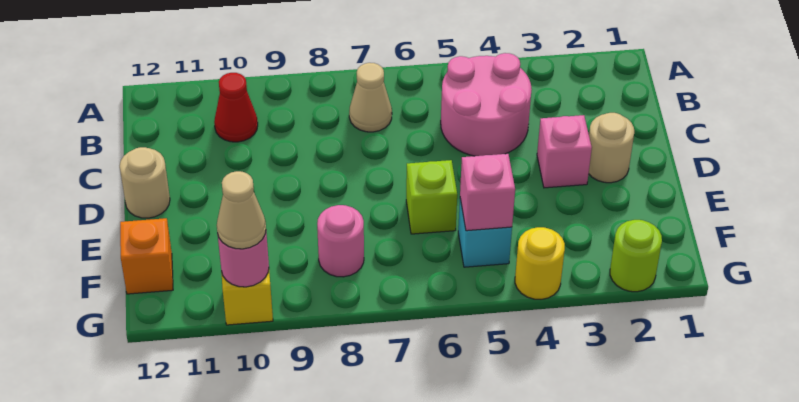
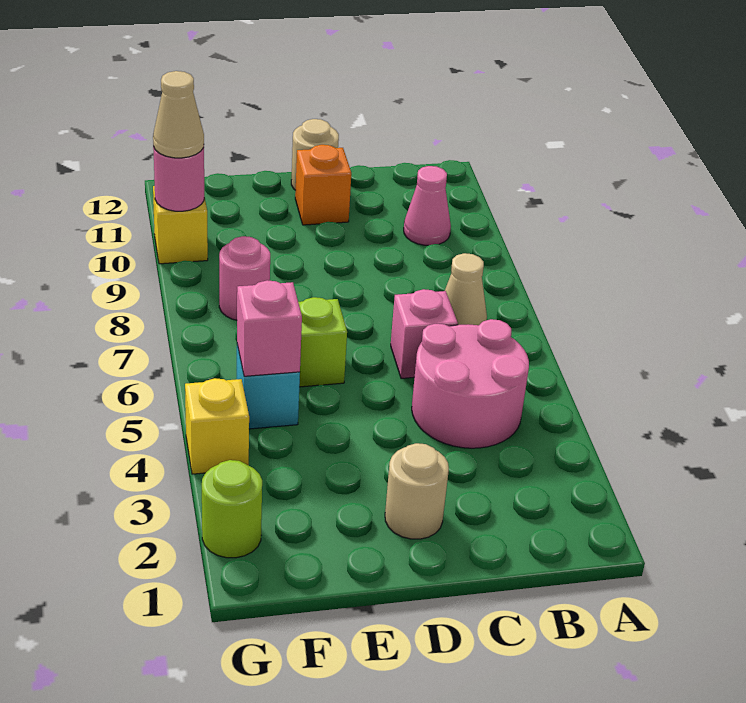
red 1x1 cone [214,73,258,142] -> pink 1x1 cone [404,166,451,245]
pink 1x1 brick [537,115,592,188] -> pink 1x1 brick moved to [391,289,458,379]
orange 1x1 brick [120,218,173,294] -> orange 1x1 brick moved to [295,145,351,225]
yellow 1x1 round brick [515,227,565,299] -> yellow 1x1 brick [185,378,249,474]

